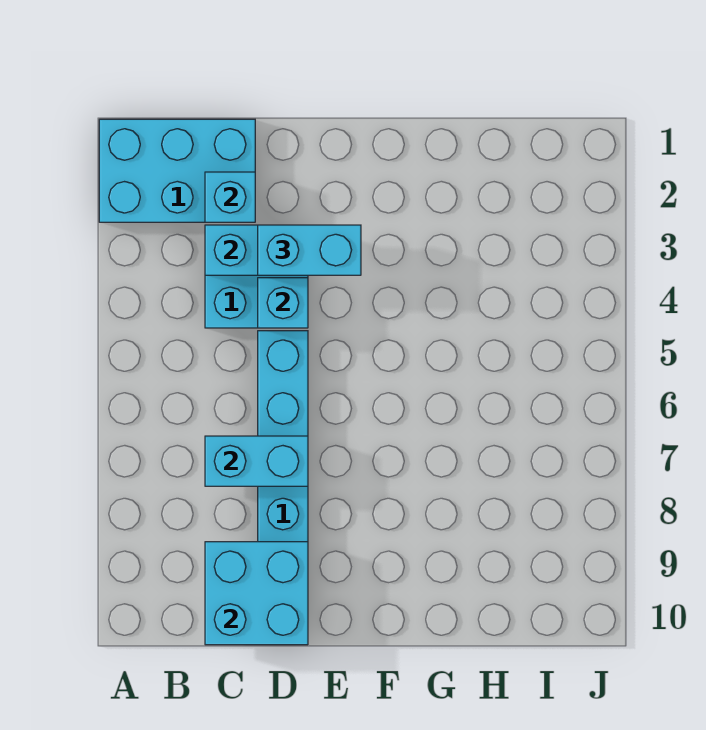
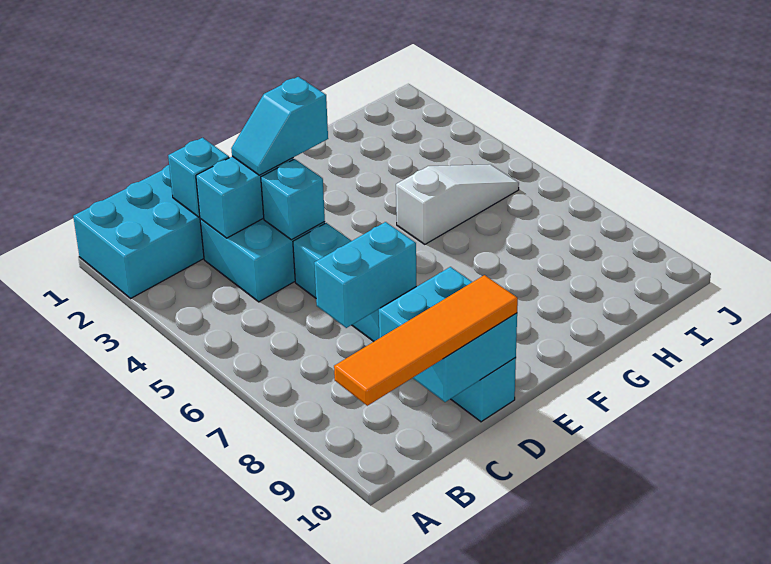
none -> orange 1x4 tile [334,275,518,406]
cyan 1x2 brick [258,225,361,275] -> cyan 1x2 slope [231,77,328,175]
none -> white 1x3 slope [396,164,519,244]

